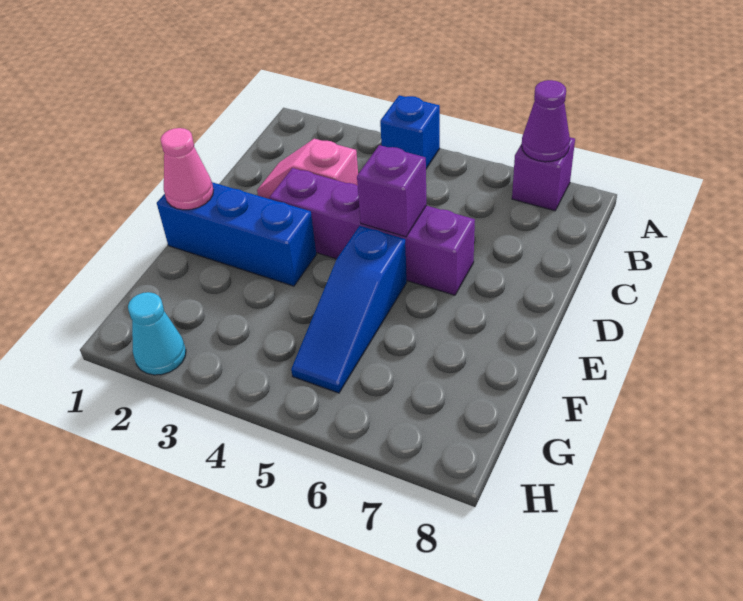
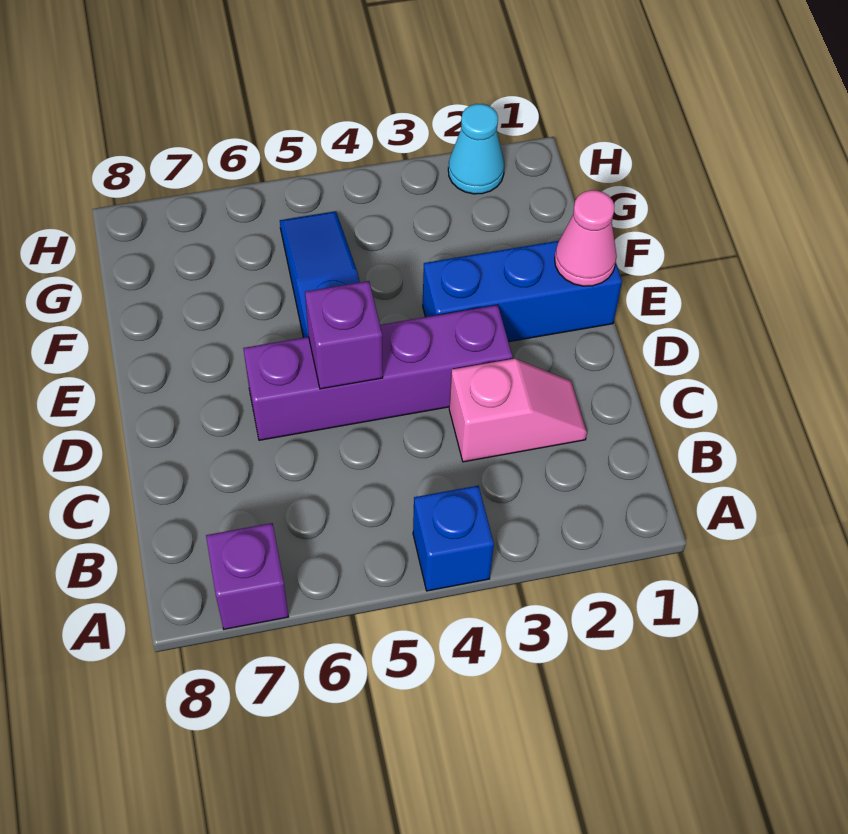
purple 1x1 cone [522,80,570,162] -> none

